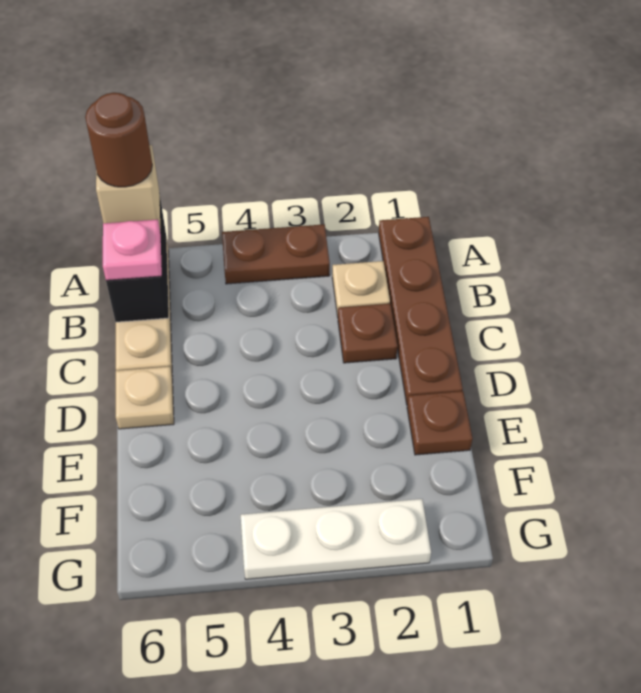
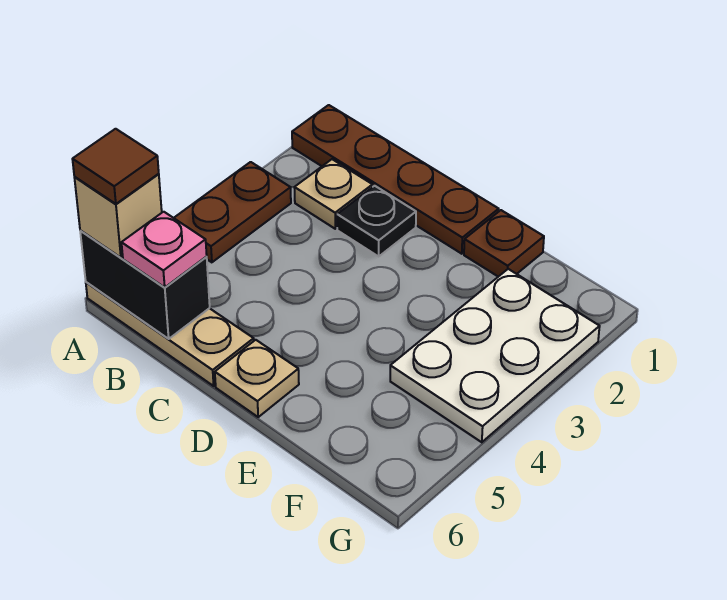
brown 1x1 round brick [85,93,152,187] -> brown 1x1 tile [72,129,159,204]
brown 1x1 plate [338,304,397,363] -> black 1x1 plate [337,186,416,256]
white 1x3 plate [241,499,431,579] -> white 2x3 plate [390,269,600,442]

